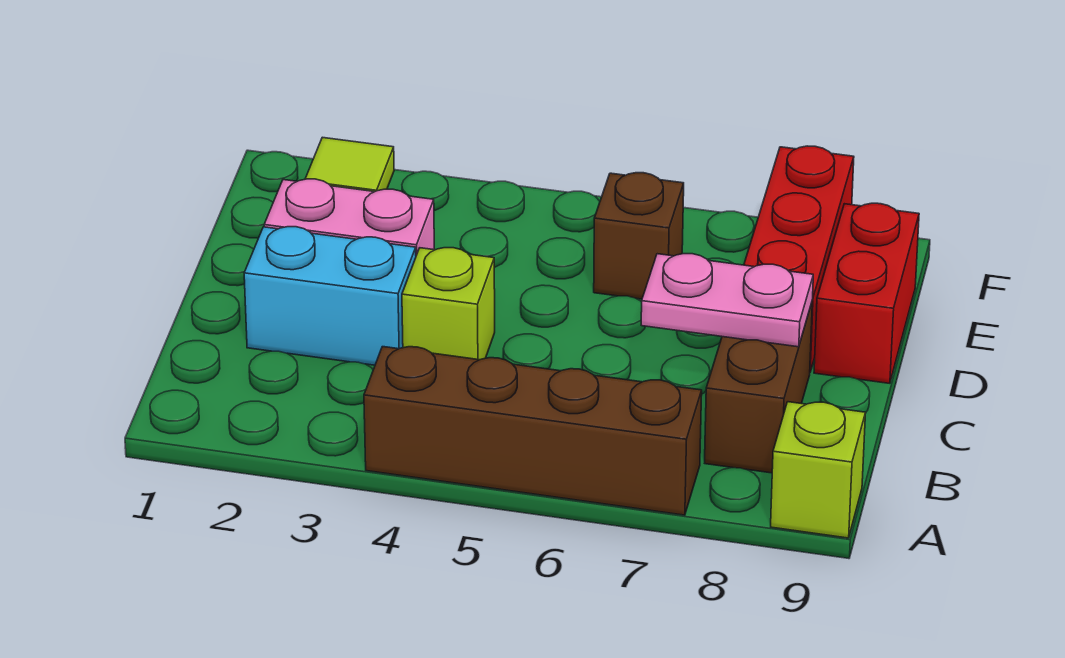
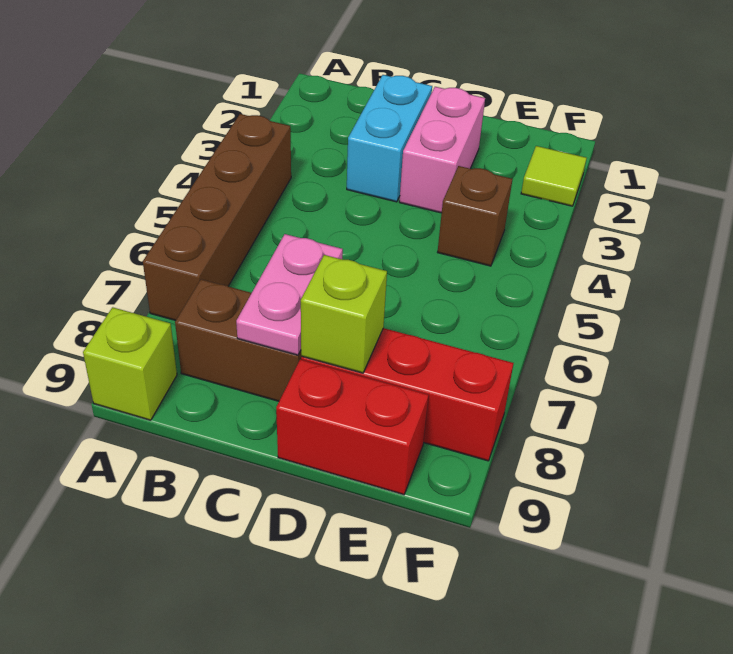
lime 1x1 brick [402,248,495,360] -> lime 1x1 brick moved to [301,255,387,373]
brown 1x1 brick [594,173,684,299] -> brown 1x1 brick moved to [438,166,512,266]

